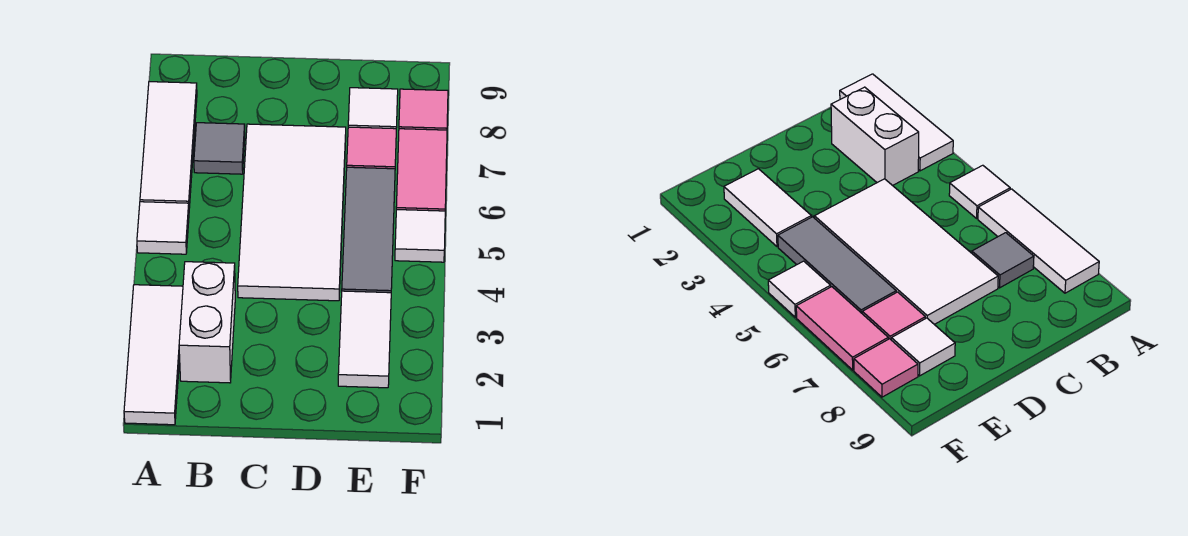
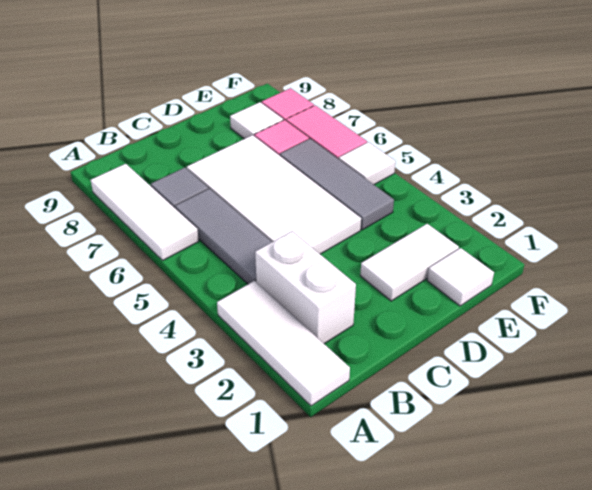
white 1x1 tile [137,202,189,254] -> white 1x1 tile moved to [427,248,494,306]
none -> grey 1x3 tile [175,189,272,284]
white 1x2 tile [338,291,391,388] -> white 1x2 tile turned to [360,224,459,301]

